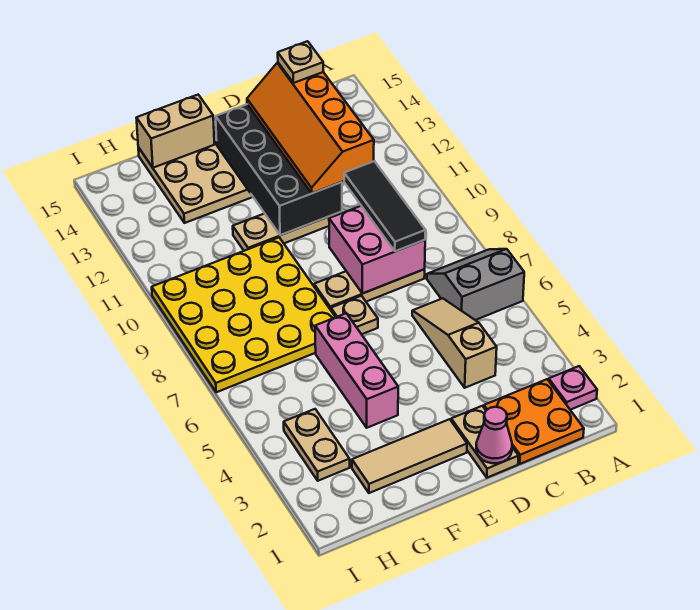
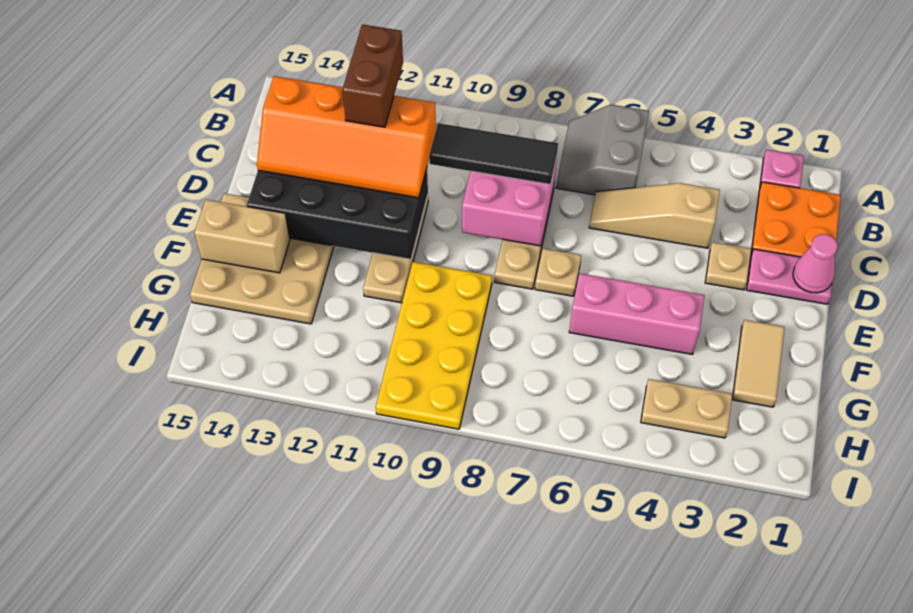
none -> brown 1x2 brick [342,24,403,127]
tan 1x1 plate [278,41,324,83] -> tan 1x1 plate moved to [705,242,751,290]
tan 1x2 plate [451,406,519,478] -> pink 1x2 plate [747,249,832,304]
tan 1x3 tile [352,419,467,493] -> tan 1x2 tile [732,320,785,407]
yellow 4x4 plate [152,238,335,392] -> yellow 2x4 plate [376,262,492,429]
tan 1x2 brick [137,95,214,168] -> tan 1x2 brick turned to [194,200,290,273]

